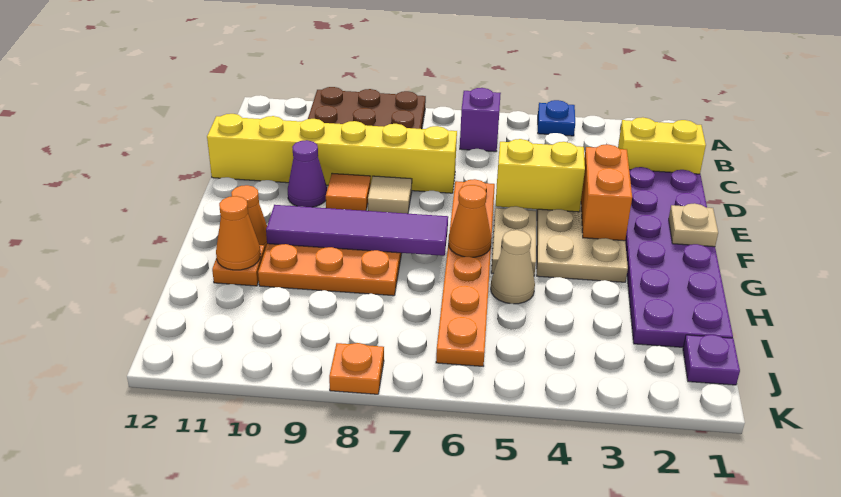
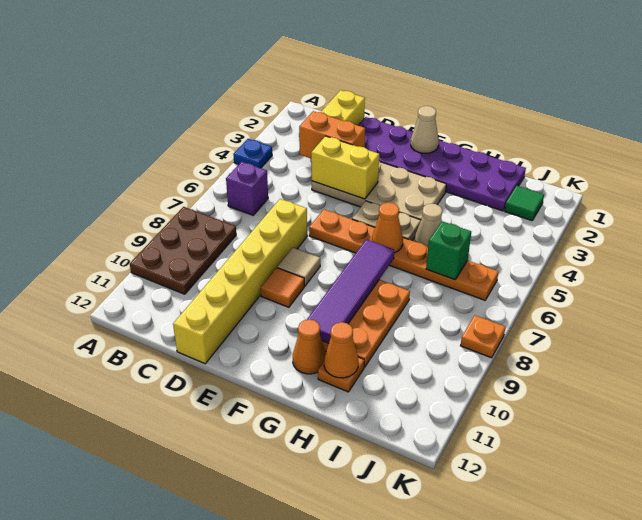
orange 1x2 brick [581,144,632,241] -> orange 1x2 brick moved to [299,111,365,158]
yellow 1x2 brick [496,139,585,212] -> yellow 1x2 brick turned to [311,136,379,199]
purple 1x1 cone [288,140,327,207] -> none
tan 1x1 plate [669,203,718,247] -> tan 1x1 cone [411,106,439,153]
none -> green 1x1 brick [426,221,471,280]
purple 1x1 plate [683,335,740,385] -> none
none -> green 1x1 tile [505,186,544,221]

